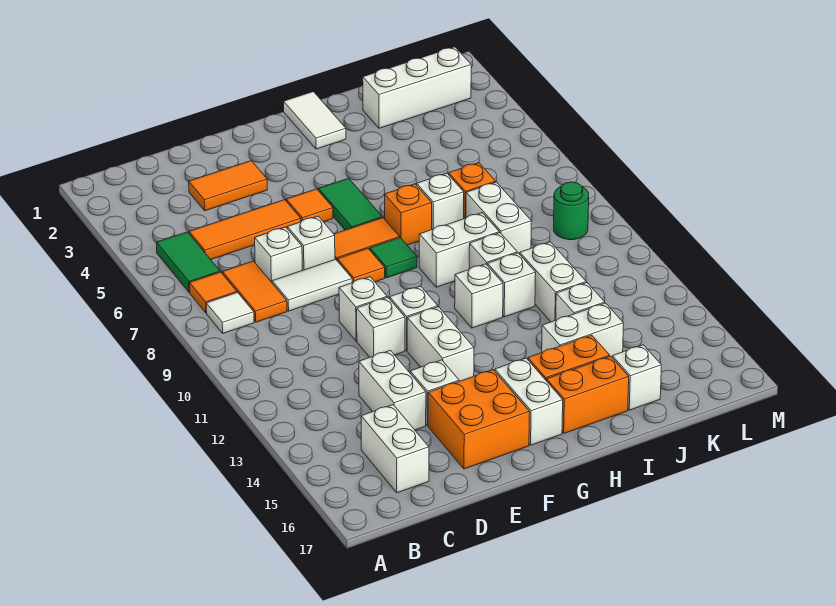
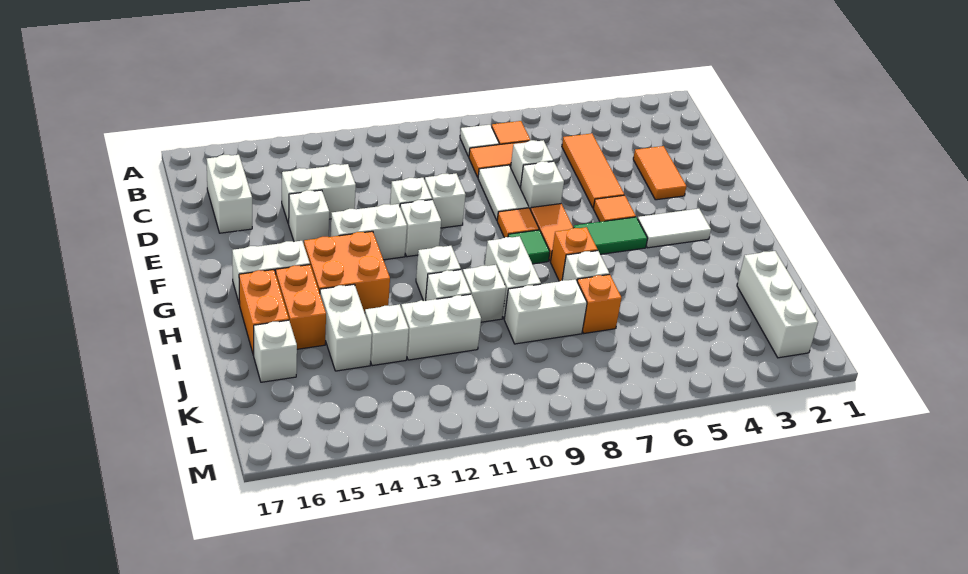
green 1x2 tile [156,232,220,293] -> none
white 1x2 brick [361,405,429,493] -> white 1x2 brick turned to [207,155,252,233]
orange 2x2 brick [428,370,530,469] -> orange 2x2 brick moved to [304,231,390,313]
white 1x2 tile [284,92,346,149] -> white 1x2 tile moved to [638,209,711,248]
green 1x1 round brick [554,182,589,240] -> none

